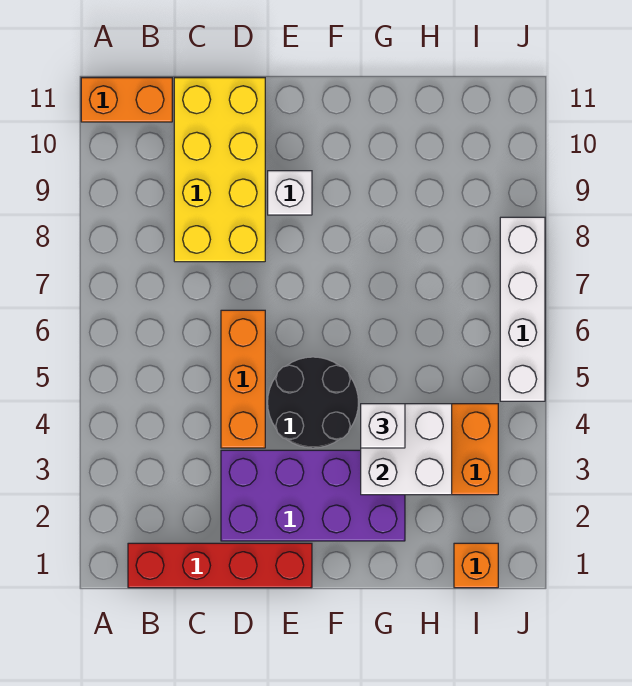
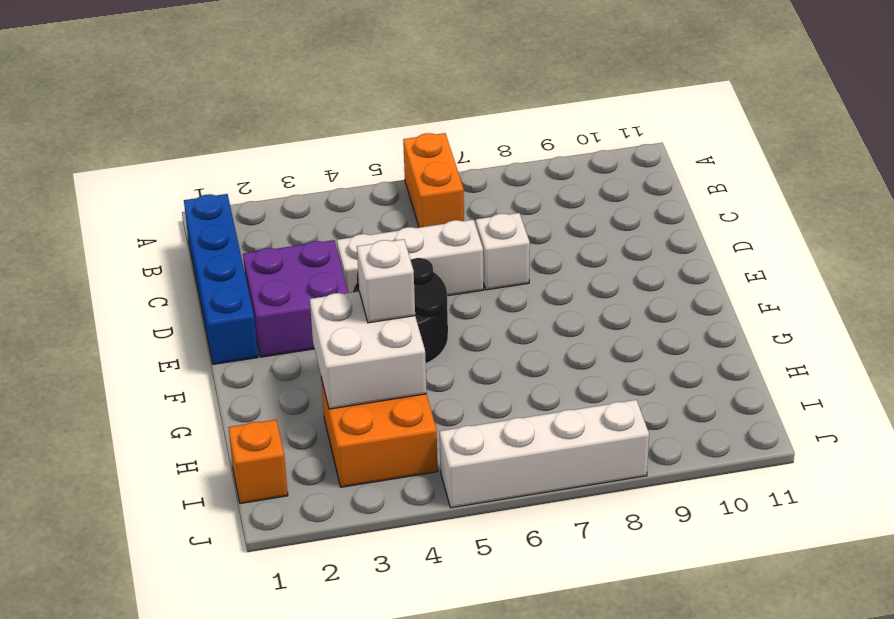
orange 1x2 brick [81,78,172,122] -> orange 1x2 brick moved to [403,133,464,228]
red 1x4 brick [128,543,312,588] -> blue 1x4 brick [184,194,258,364]
yellow 2x4 brick [174,78,265,262] -> none
purple 2x4 brick [221,450,405,541] -> purple 2x2 brick [243,240,348,357]
orange 1x3 brick [221,310,265,448] -> white 1x3 brick [337,220,484,296]
white 1x1 brick [268,171,312,215] -> white 1x1 brick moved to [476,213,530,290]

